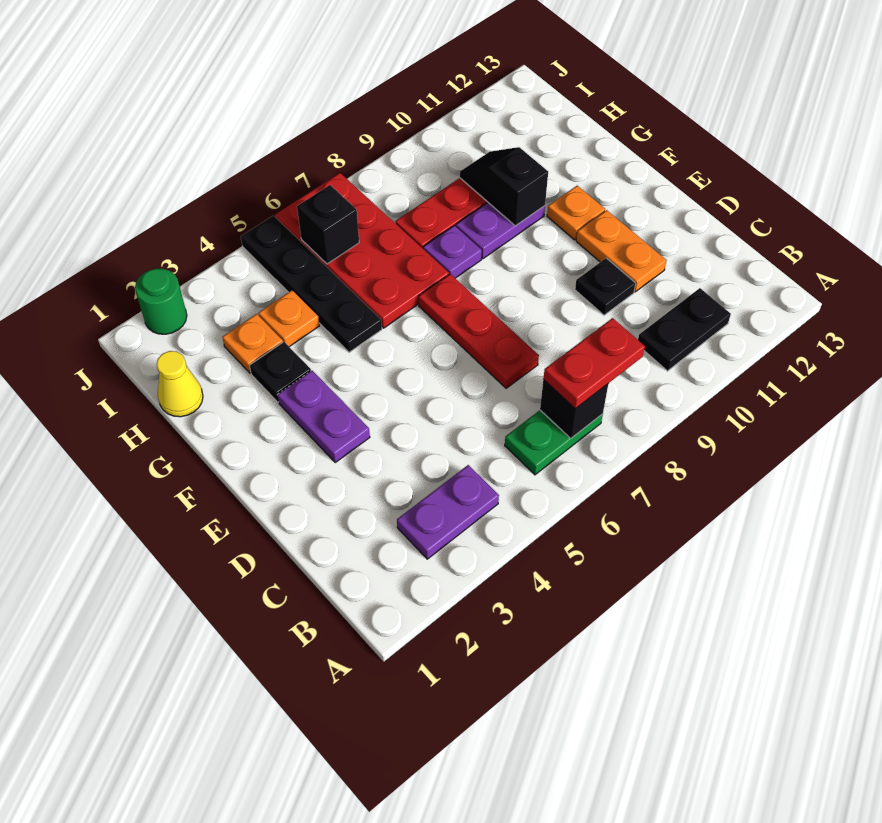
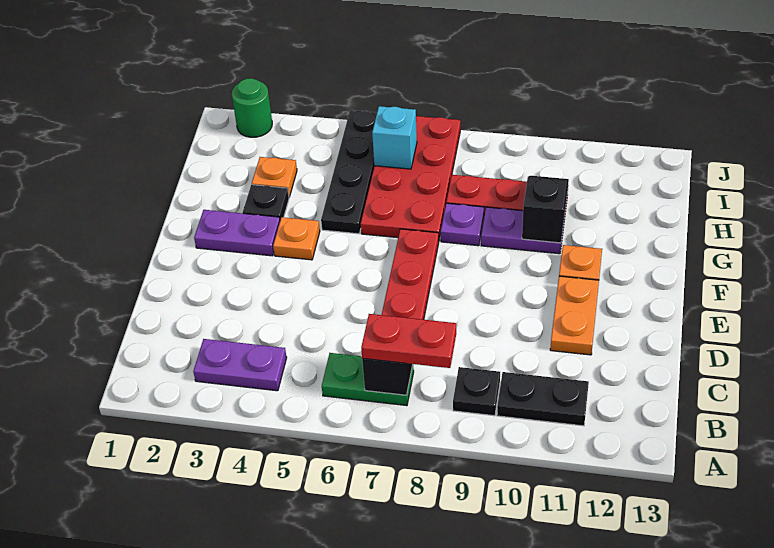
black 1x1 plate [575,258,636,315] -> black 1x1 plate moved to [453,367,500,416]
purple 1x2 plate [277,371,370,462] -> purple 1x2 plate turned to [194,210,280,256]
yellow 1x1 cone [157,351,203,417] -> none
orange 1x1 plate [259,290,319,347] -> orange 1x1 plate moved to [273,217,320,260]
black 1x1 brick [297,185,359,264] -> cyan 1x1 brick [372,106,417,169]

